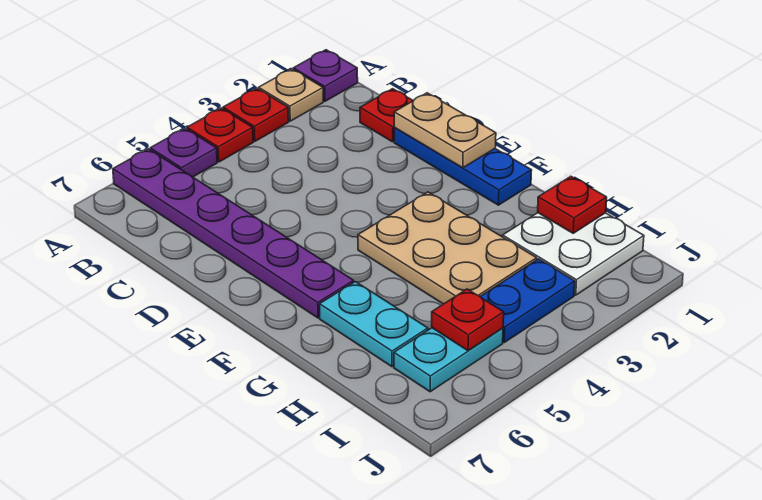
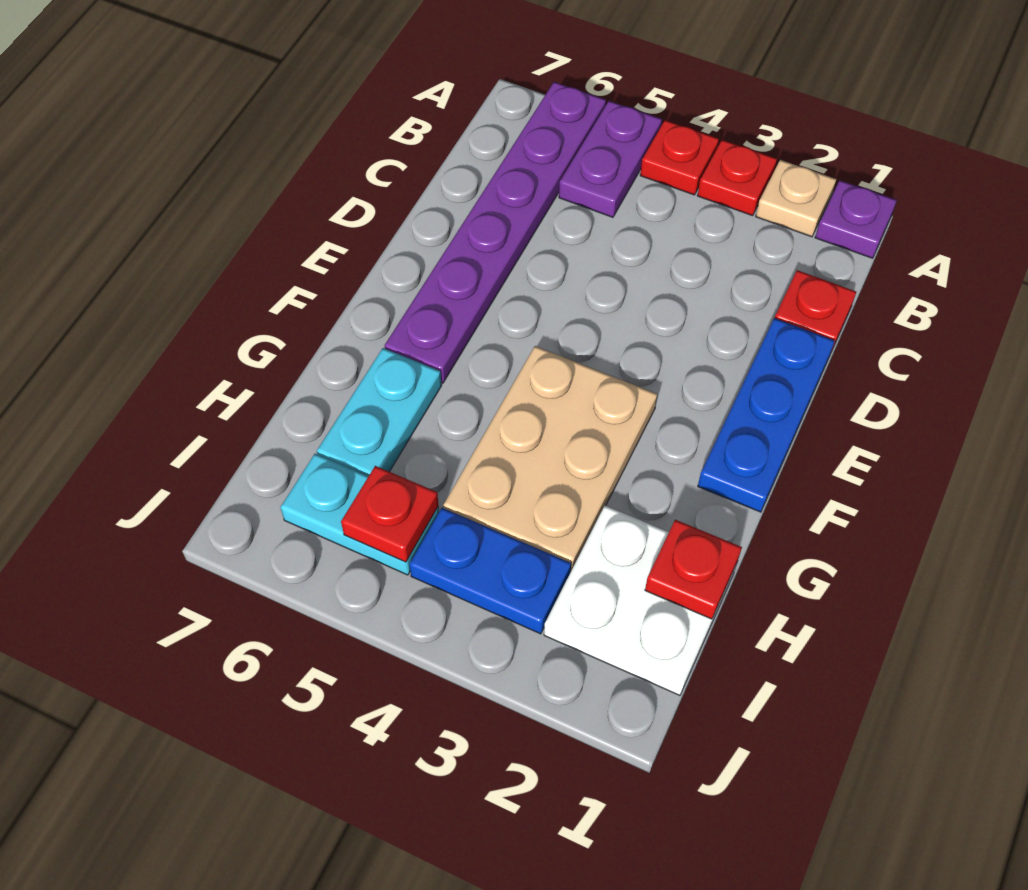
purple 1x1 plate [150,128,217,177] -> purple 1x2 plate [559,101,662,217]
tan 1x2 plate [394,93,496,168] -> none

